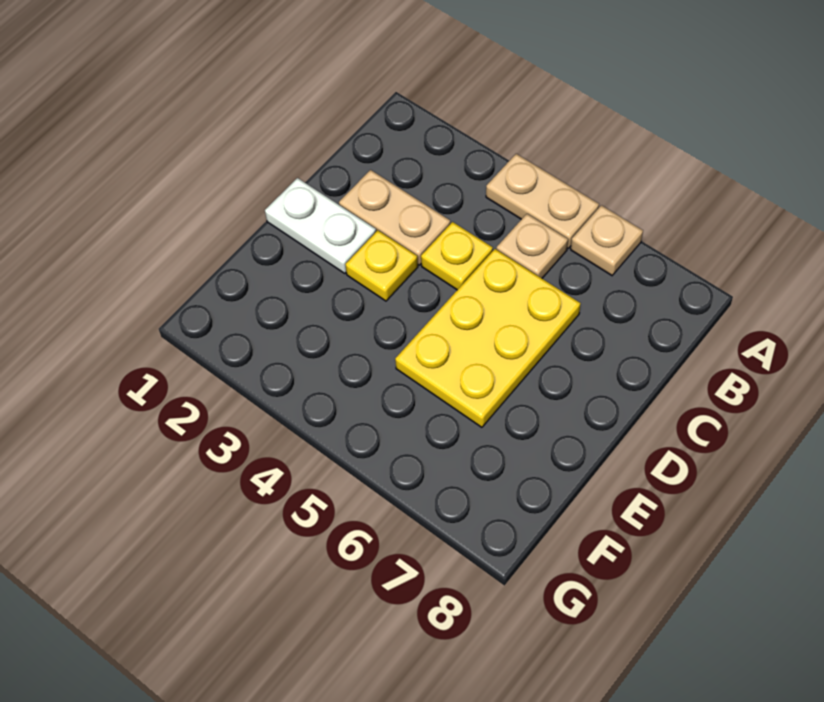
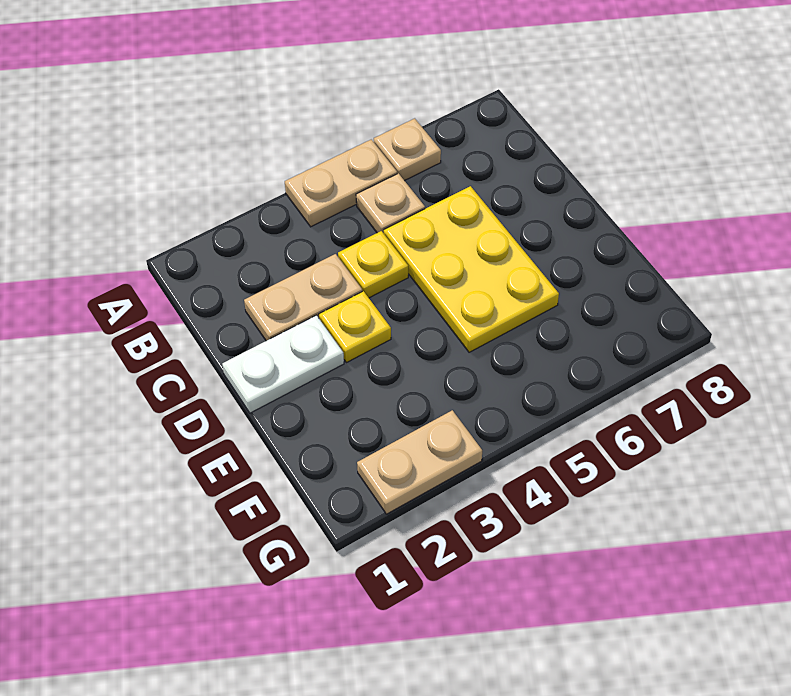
none -> tan 1x2 plate [357,410,482,514]

